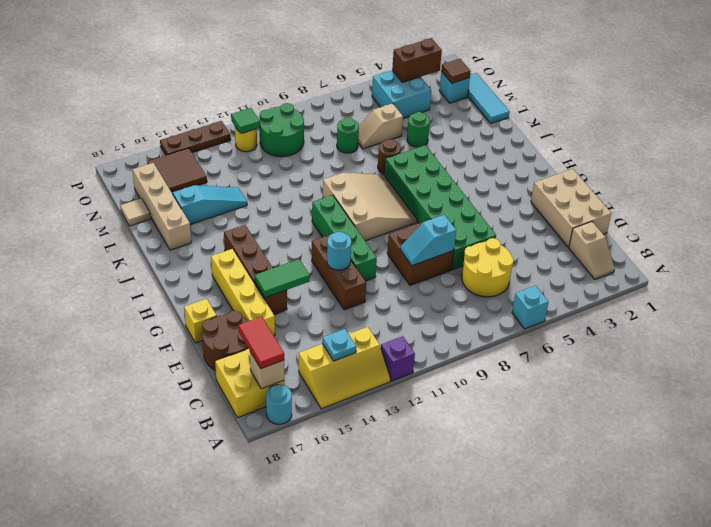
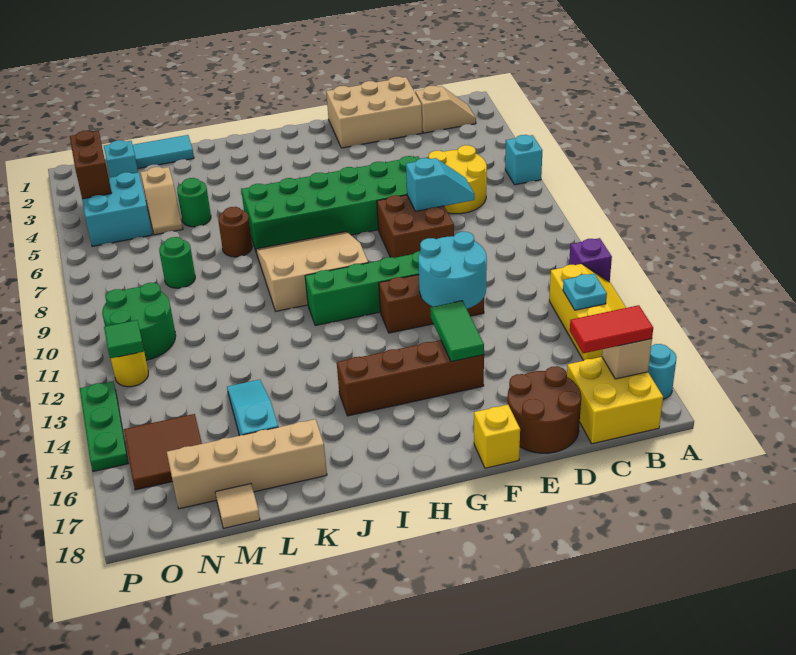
cyan 1x2 slope [400,215,456,265] -> cyan 1x2 slope turned to [406,158,475,211]
yellow 1x4 brick [211,249,275,336] -> none
cyan 1x1 round brick [327,232,351,270] -> cyan 2x2 round brick [418,232,487,309]
tan 1x2 slope [358,103,403,149] -> tan 1x2 slope moved to [141,167,183,235]
brown 1x1 tile [441,59,471,83] -> none
brown 1x3 plate [160,121,231,155] -> green 1x3 plate [80,381,128,471]

